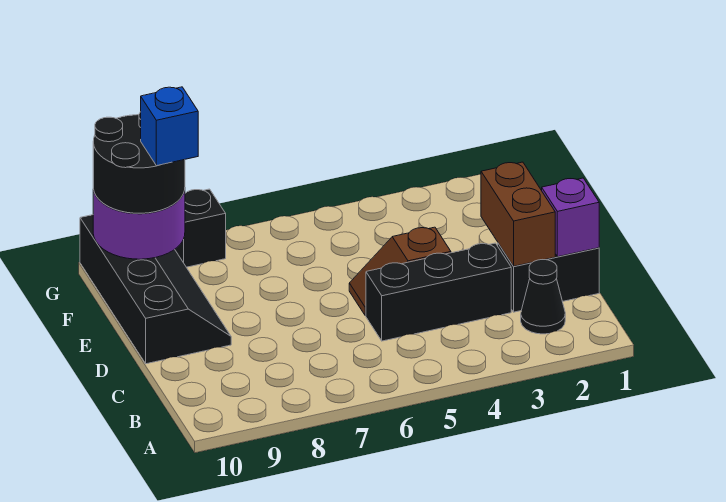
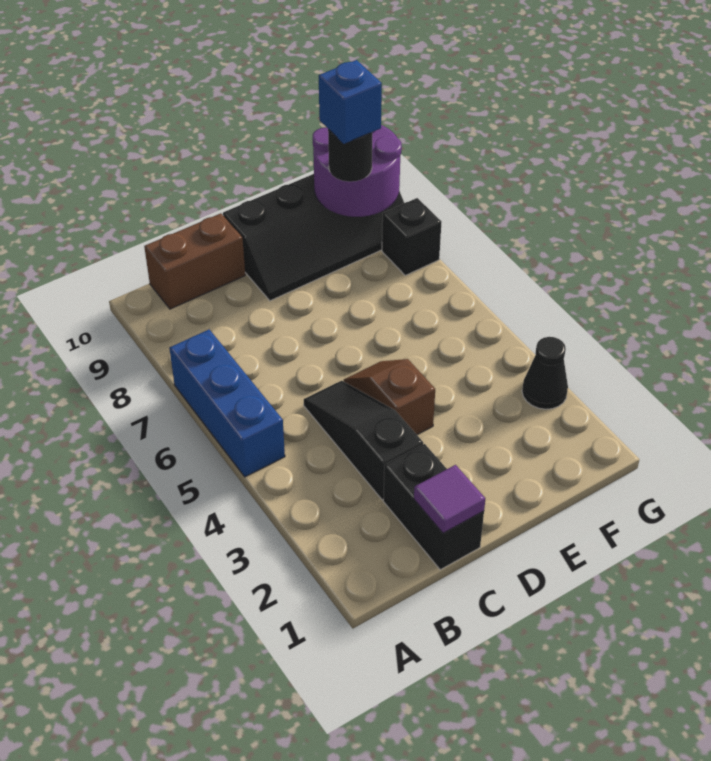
none -> blue 1x3 brick [169,329,285,477]
black 1x1 cone [521,260,565,334] -> black 1x1 cone moved to [522,337,568,409]
purple 1x1 brick [542,178,599,257] -> purple 1x1 tile [414,465,485,533]
brown 1x2 brick [481,162,555,266] -> brown 1x2 brick moved to [144,213,245,309]
black 1x3 brick [366,243,511,341] -> black 1x3 slope [304,381,423,500]
black 2x2 round brick [93,112,185,213] -> black 1x1 round brick [328,129,372,182]

